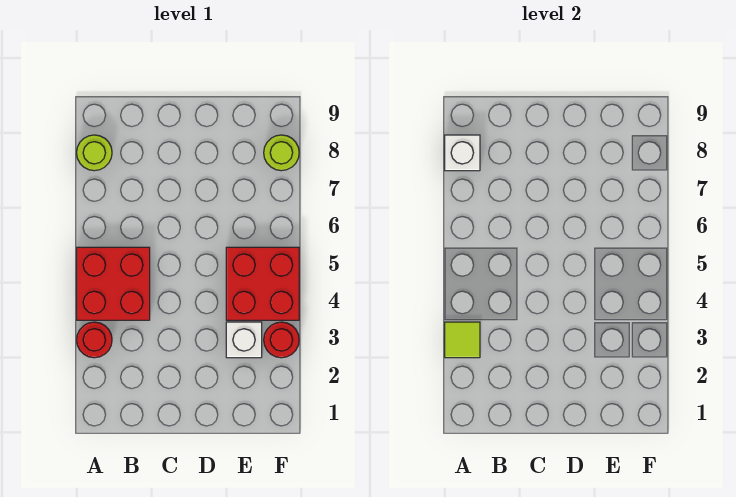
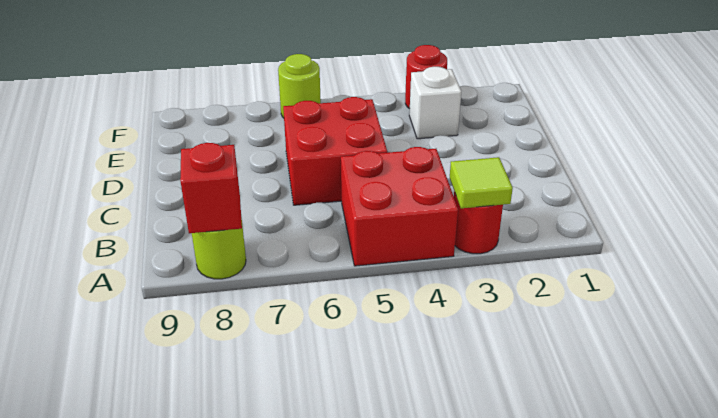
white 1x1 brick [445,135,480,171] -> red 1x1 brick [180,143,242,233]
red 2x2 brick [226,247,299,320] -> red 2x2 brick moved to [283,97,387,205]
lime 1x1 round brick [264,135,299,171] -> lime 1x1 round brick moved to [278,54,321,118]

